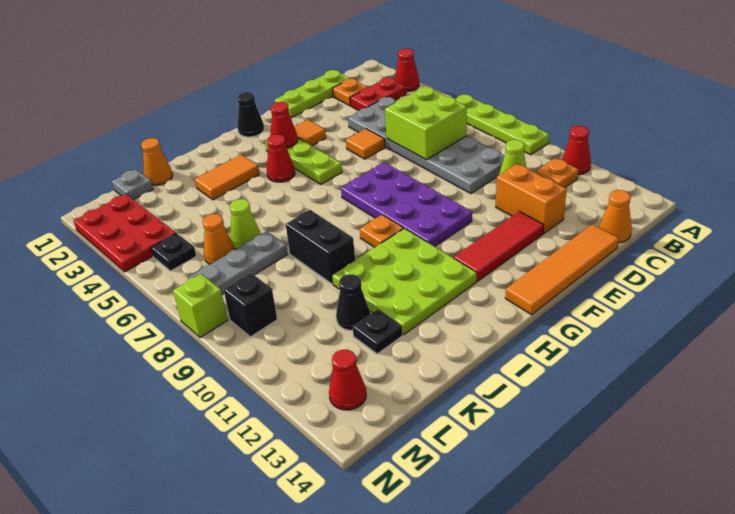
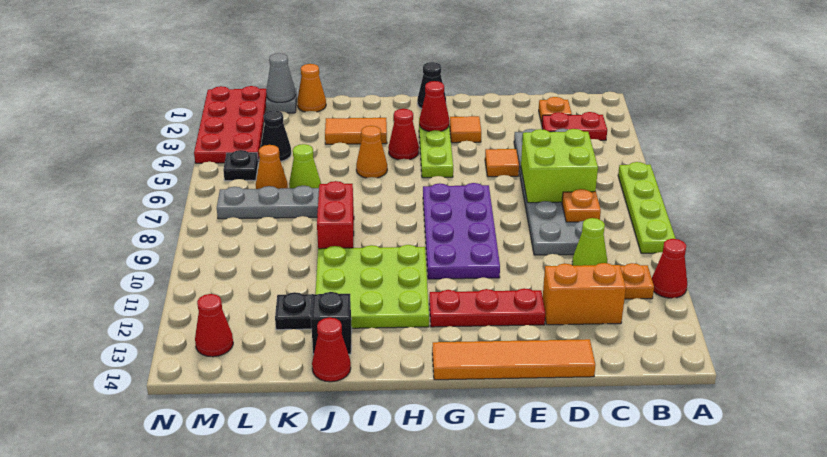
red 1x1 cone [395,49,419,92] -> red 1x1 cone moved to [312,318,351,382]
lime 1x3 plate [275,70,350,117] -> none
orange 1x1 cone [599,190,632,243] -> orange 1x1 cone moved to [356,126,387,178]
orange 1x2 brick [496,164,567,233] -> orange 1x2 brick turned to [543,263,626,325]
red 1x3 tile [454,212,544,281] -> red 1x3 plate [429,288,545,327]
orange 1x1 plate [360,215,404,247] -> orange 1x1 plate moved to [562,189,601,222]
black 1x2 brick [286,210,355,284] -> red 1x2 brick [317,181,354,249]
black 1x1 cone [336,274,370,330] -> black 1x1 cone moved to [261,110,291,161]
none -> grey 1x1 cone [266,53,296,102]
red 2x3 plate [74,194,176,272] -> red 2x4 plate [194,86,267,163]
black 1x1 brick [224,273,277,337] -> black 1x1 brick moved to [311,292,352,355]
lime 1x1 brick [173,274,228,338] -> none

